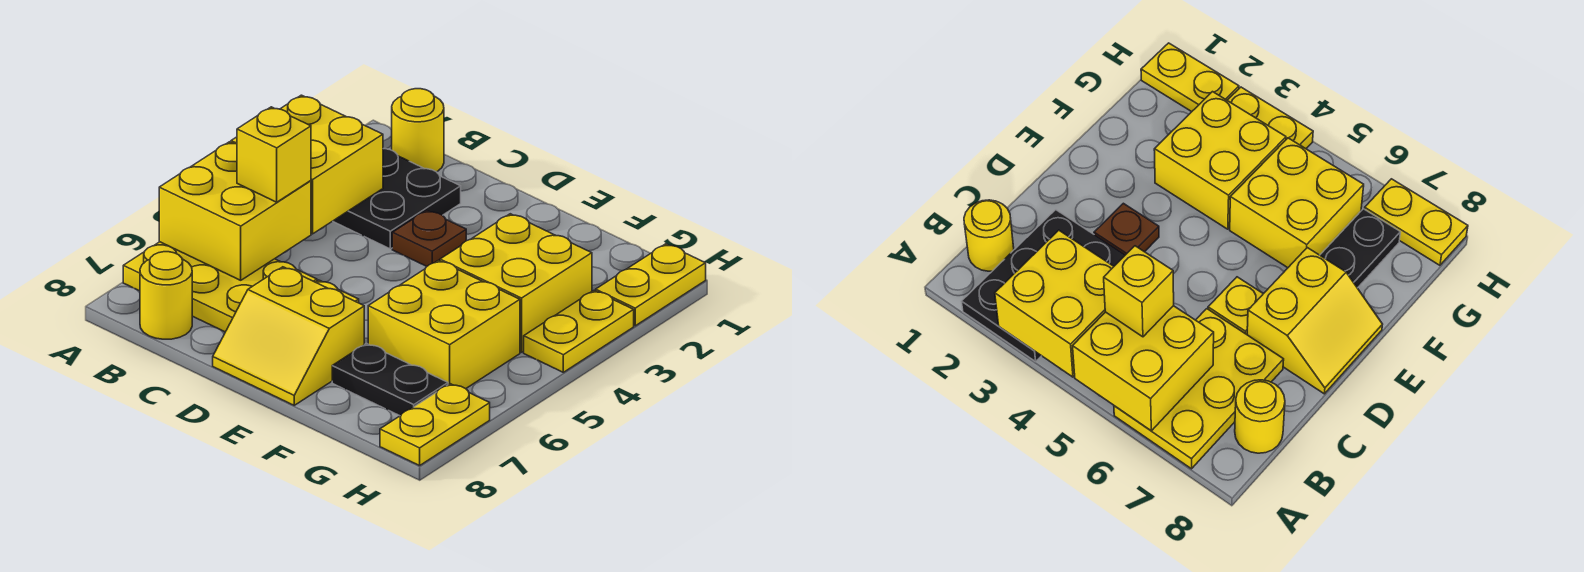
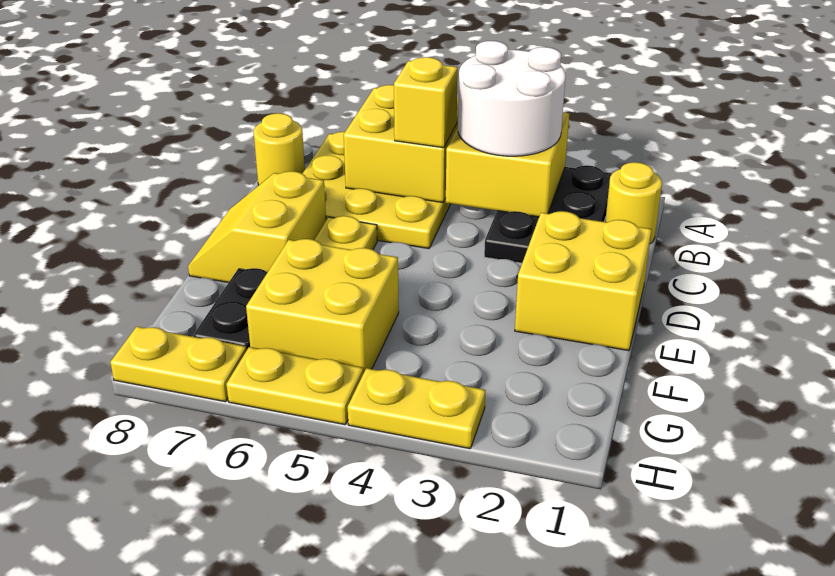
none -> white 2x2 round brick [458,41,566,156]
yellow 2x3 plate [123,242,317,332] -> yellow 3x3 plate [302,132,450,249]
brown 1x1 plate [392,210,466,266] -> none
yellow 2x2 brick [440,214,592,352] -> yellow 2x2 brick moved to [515,211,651,351]
yellow 1x2 plate [596,244,706,326] -> yellow 1x2 plate moved to [226,347,363,425]

